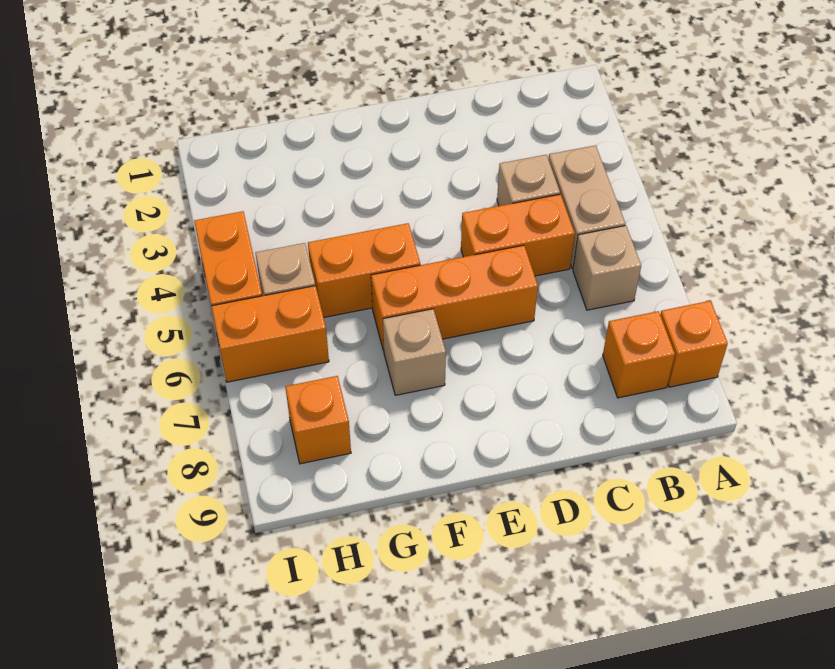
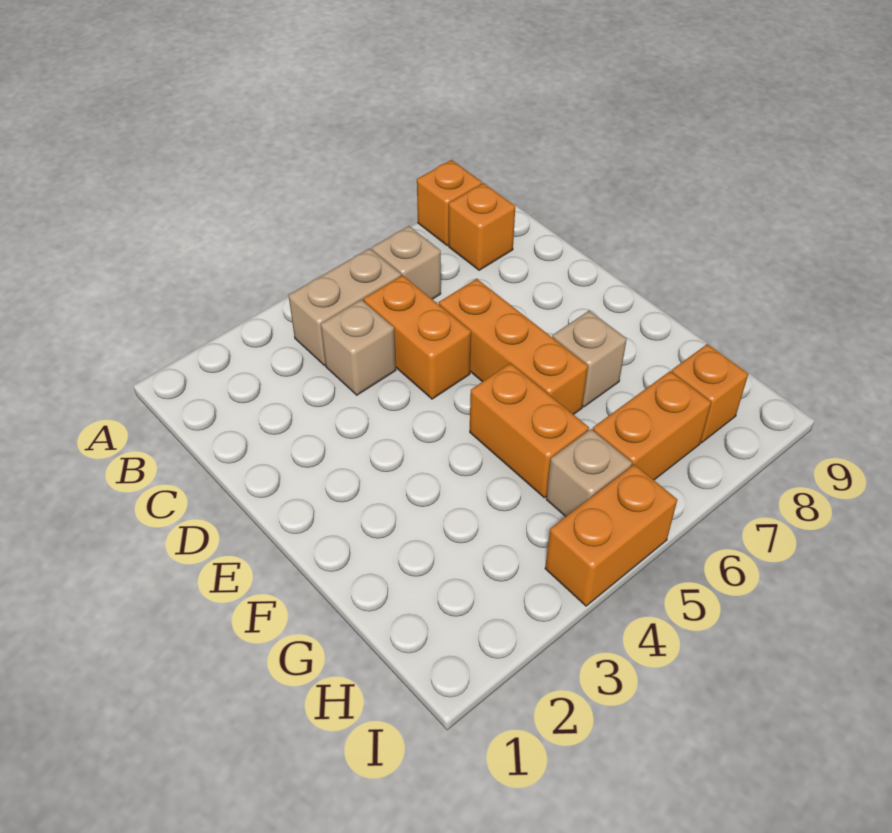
orange 1x2 brick [211,286,329,382] -> orange 1x2 brick turned to [593,371,711,480]

